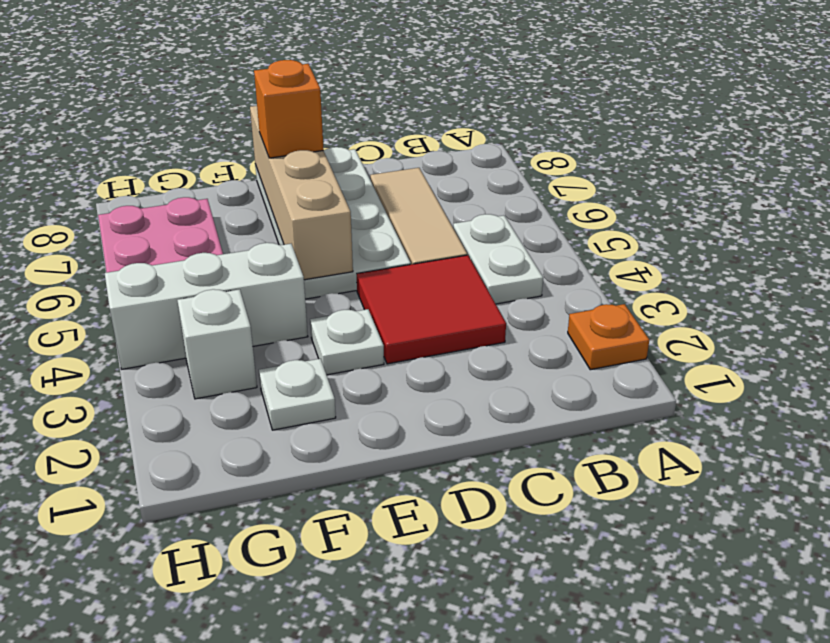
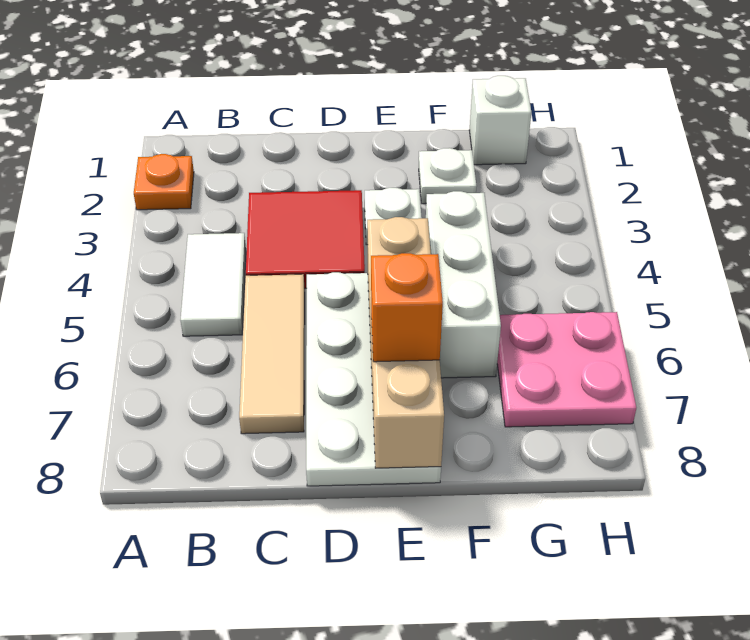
white 1x2 plate [453,214,543,304] -> white 1x2 tile [181,233,246,336]
white 1x3 brick [105,243,308,369] -> white 1x3 brick turned to [426,191,501,378]
white 1x1 brick [177,289,257,399] -> white 1x1 brick moved to [469,76,531,165]

